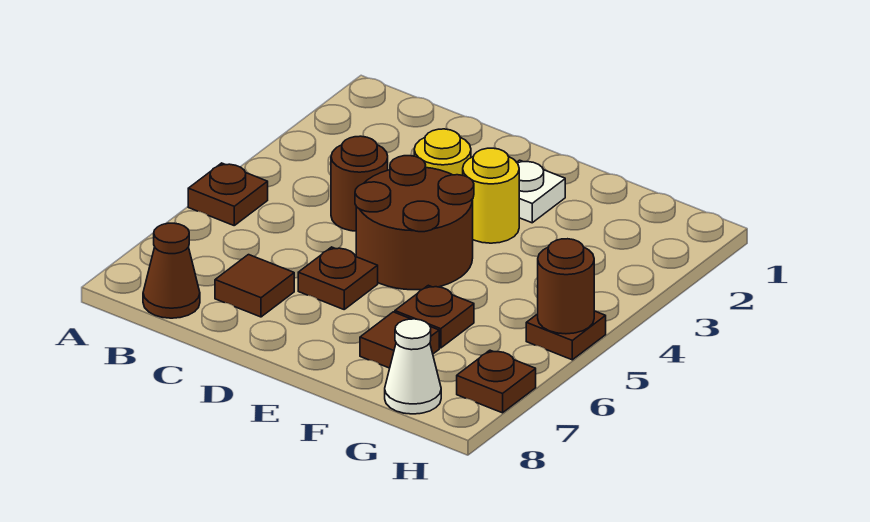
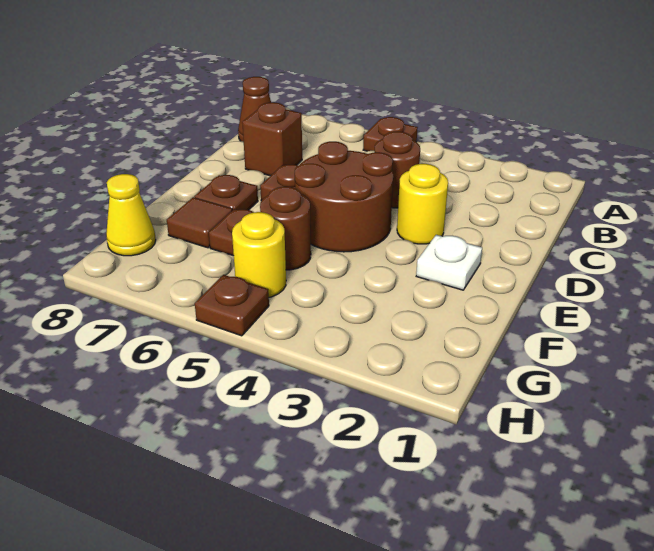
brown 1x1 tile [215,255,294,317] -> brown 1x1 brick [242,102,302,176]
yellow 1x1 round brick [463,148,519,243] -> yellow 1x1 round brick moved to [232,212,286,297]
white 1x1 cone [385,319,441,414] -> yellow 1x1 cone [106,174,156,256]
brown 1x1 round brick [538,239,594,334] -> brown 1x1 round brick moved to [260,187,311,270]
brown 1x1 plate [457,350,536,413] -> brown 1x1 plate moved to [194,175,258,211]

